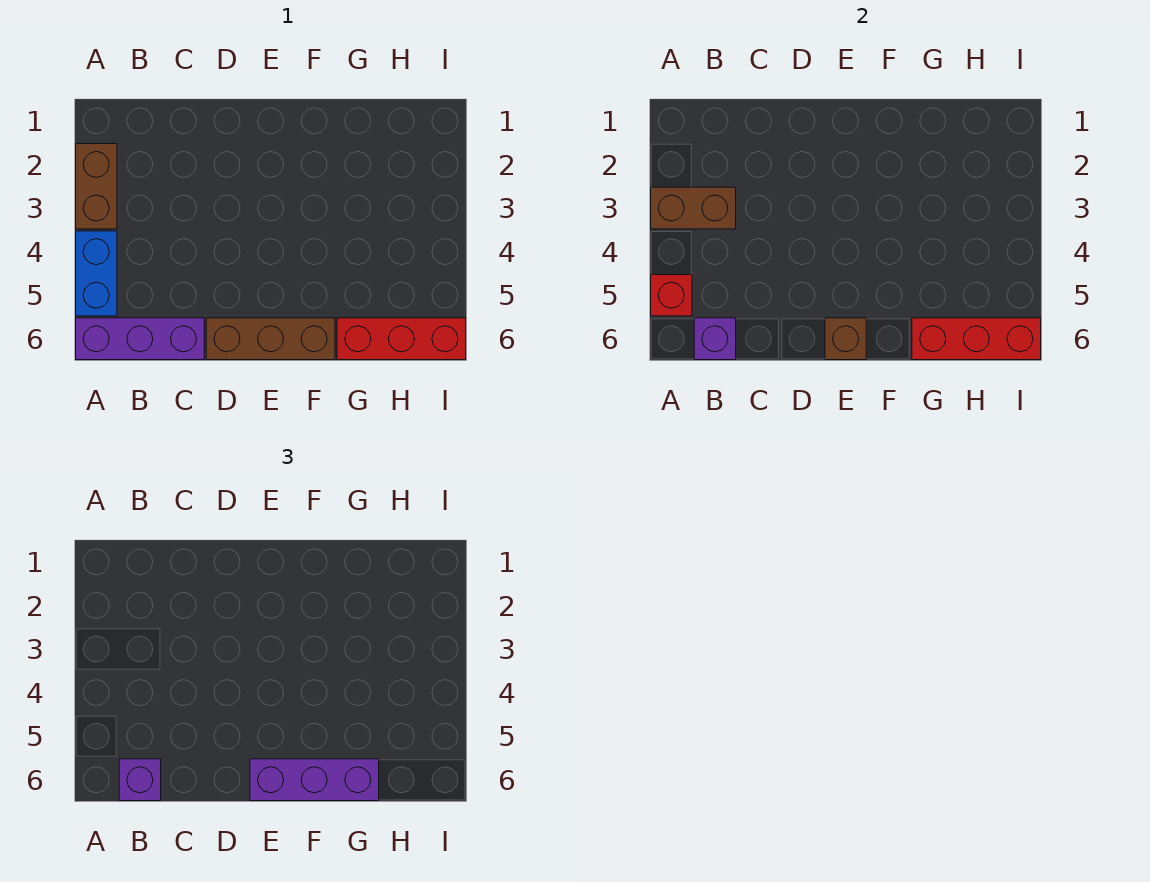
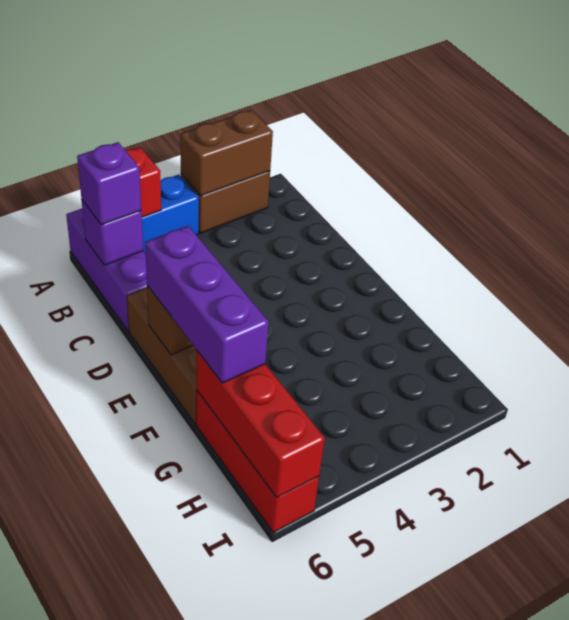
brown 1x2 brick [651,187,736,229] -> brown 1x2 brick turned to [180,110,273,196]

